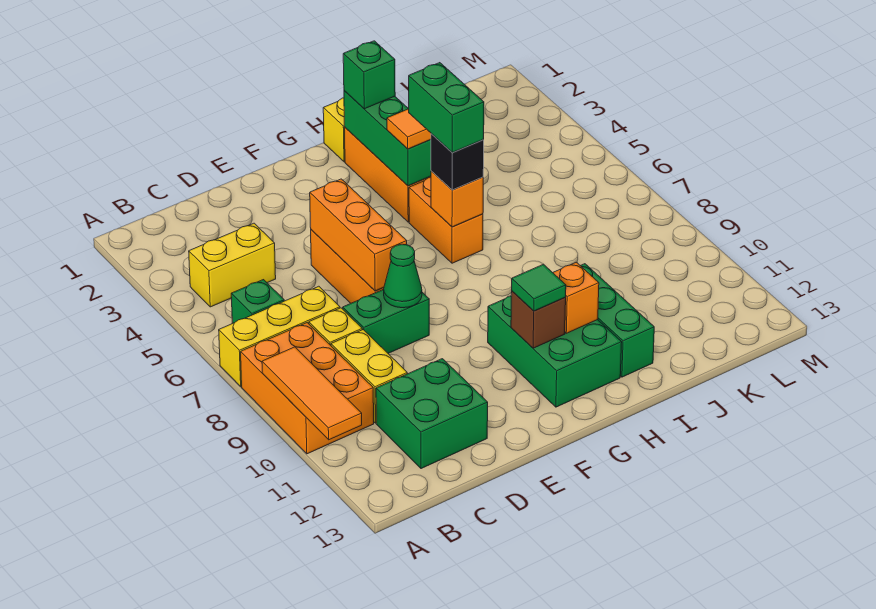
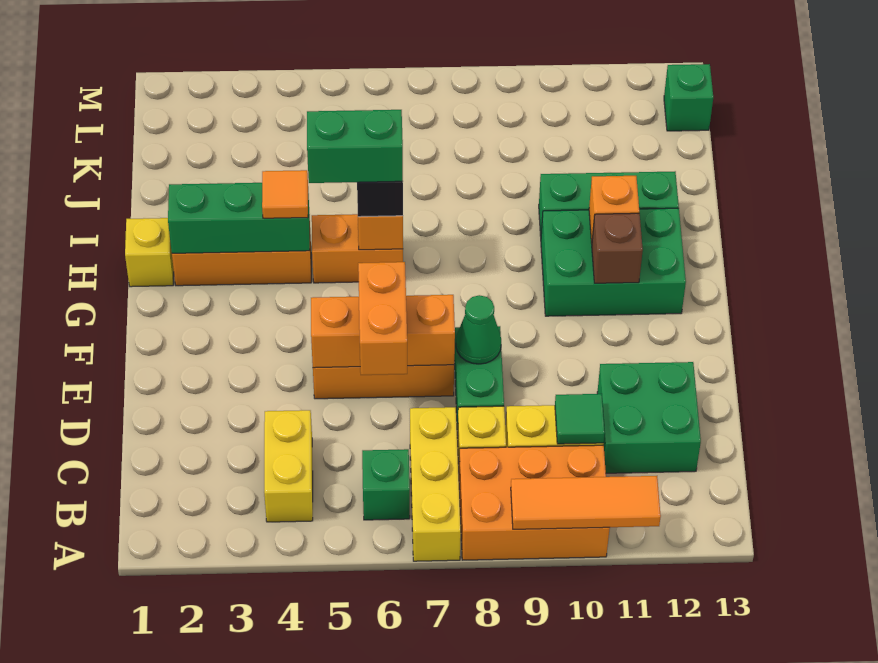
none -> orange 1x2 brick [358,262,407,375]
green 1x1 tile [512,264,566,311] -> green 1x1 tile moved to [555,394,605,444]
green 1x1 brick [343,41,395,109] -> green 1x1 brick moved to [664,64,713,131]

